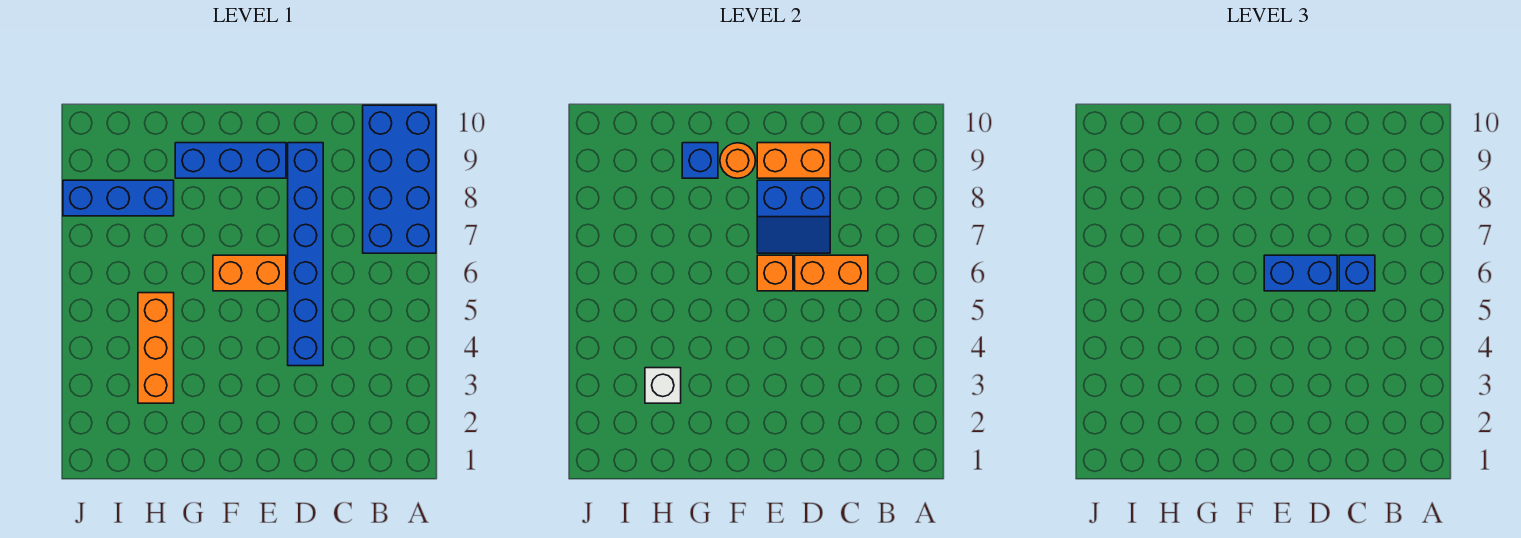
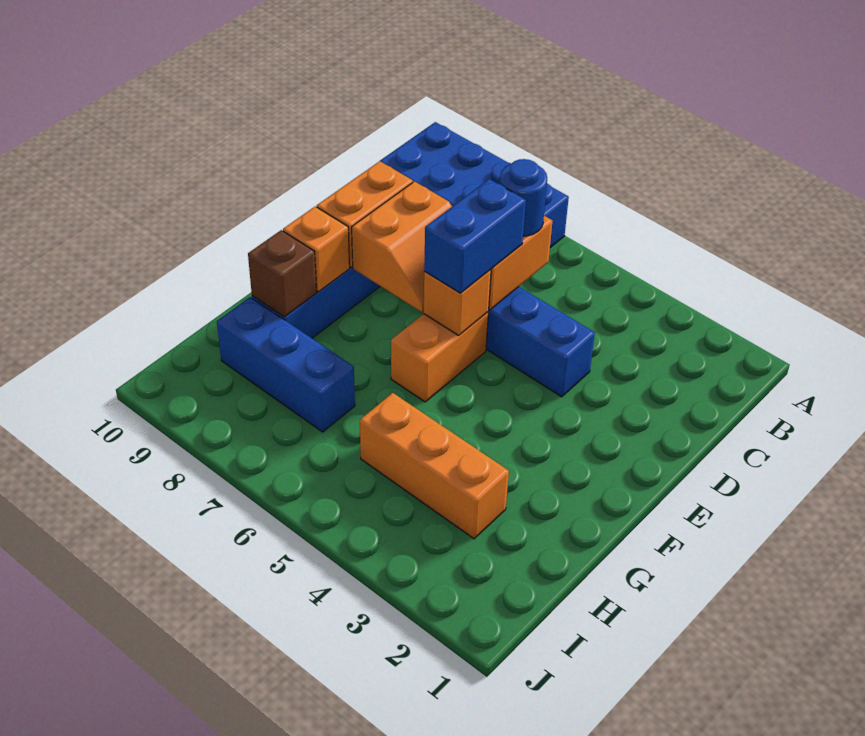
blue 1x1 brick [1339,255,1375,291] -> blue 1x1 round brick [500,159,547,236]
blue 2x2 slope [757,180,830,253] -> orange 2x2 slope [352,182,452,312]
orange 1x1 round brick [720,143,756,178] -> orange 1x1 brick [283,206,350,292]
blue 1x1 brick [682,143,718,178] -> brown 1x1 brick [248,230,317,317]
white 1x1 brick [645,368,681,403] -> none
blue 1x3 brick [63,180,174,216] -> blue 1x3 brick turned to [217,297,355,432]

